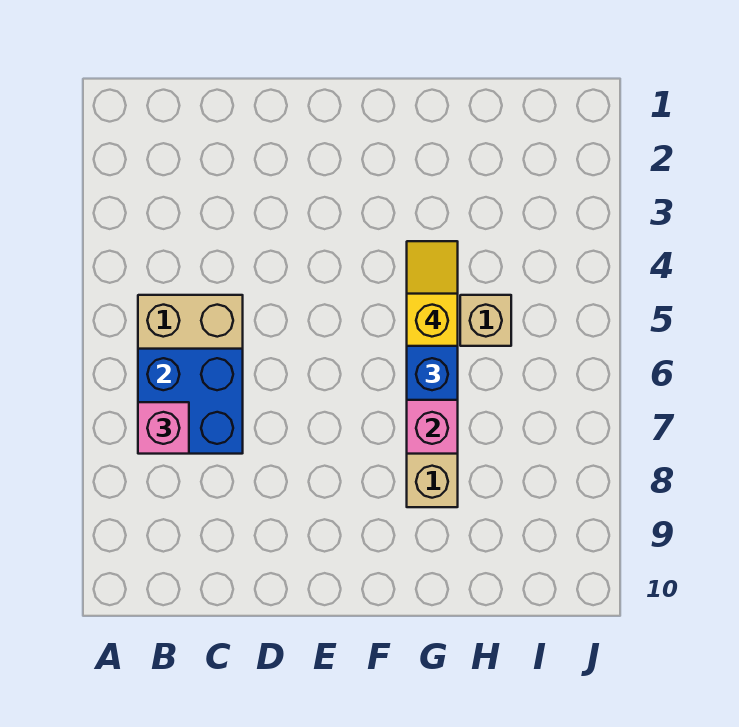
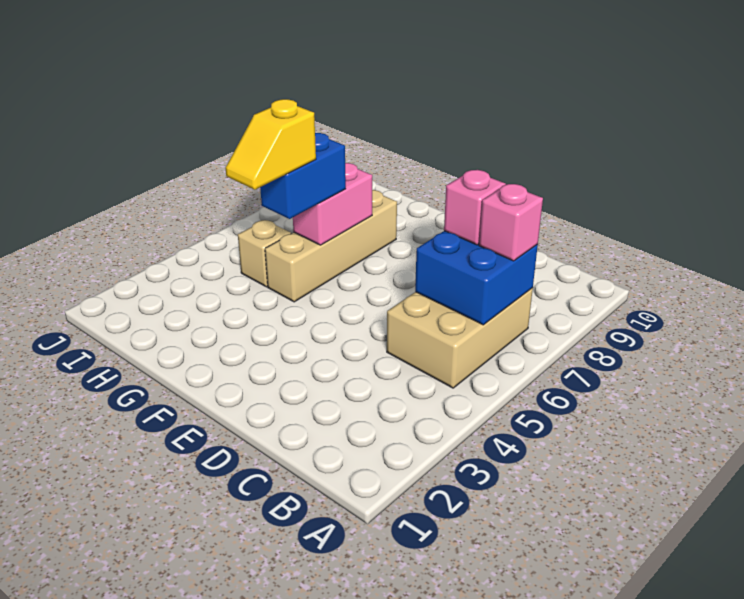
none -> pink 1x1 brick [444,170,506,245]

